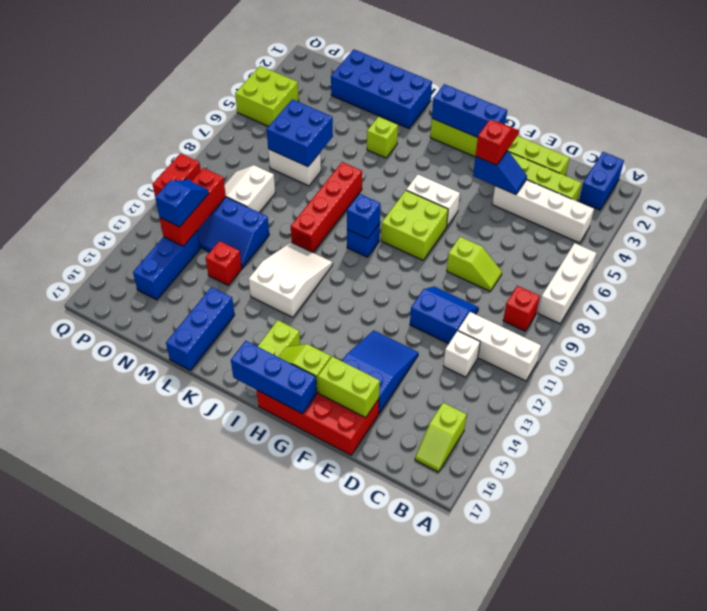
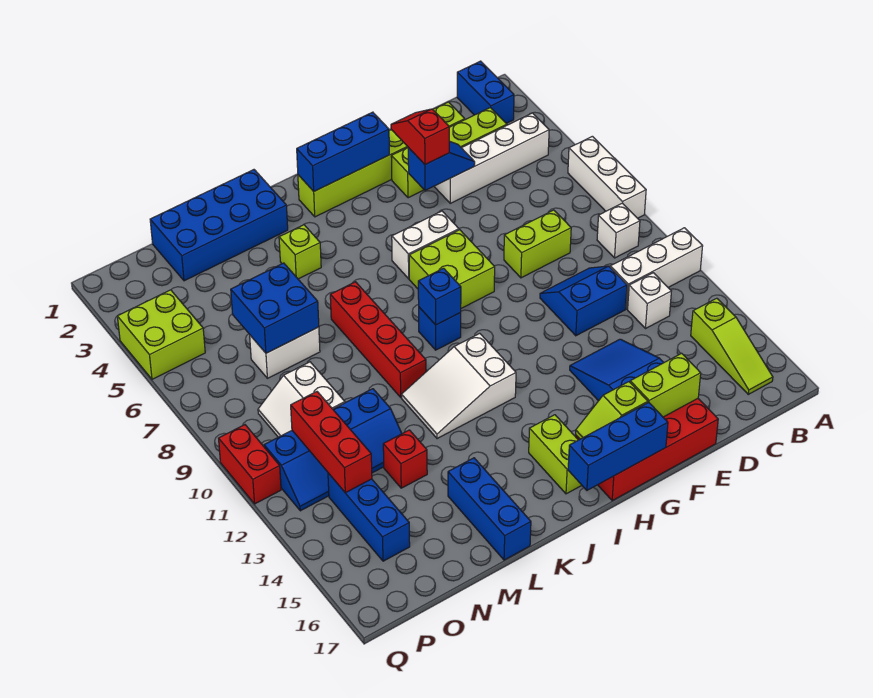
red 1x1 brick [503,286,540,331] -> white 1x1 brick [597,203,640,258]
lime 1x2 slope [415,403,467,472] -> lime 1x3 slope [691,298,773,394]
lime 1x2 slope [447,237,502,291] -> lime 1x2 brick [504,210,571,278]
white 2x3 slope [249,242,333,317] -> white 2x3 slope turned to [402,333,516,439]
blue 1x2 slope [155,180,209,227] -> none

